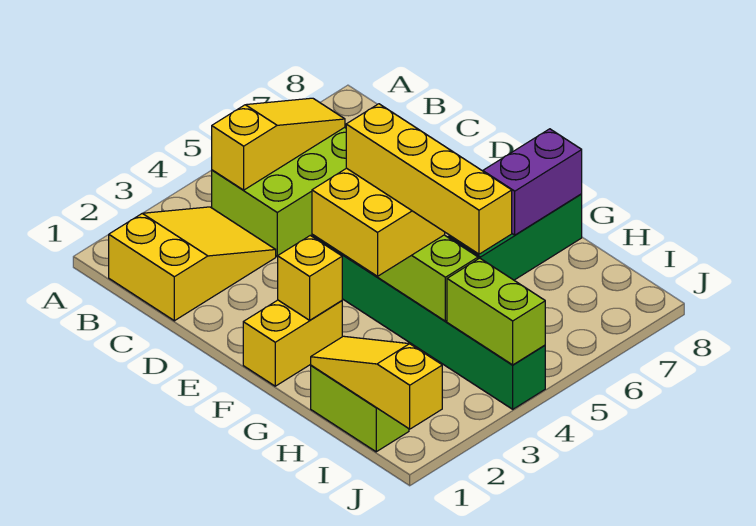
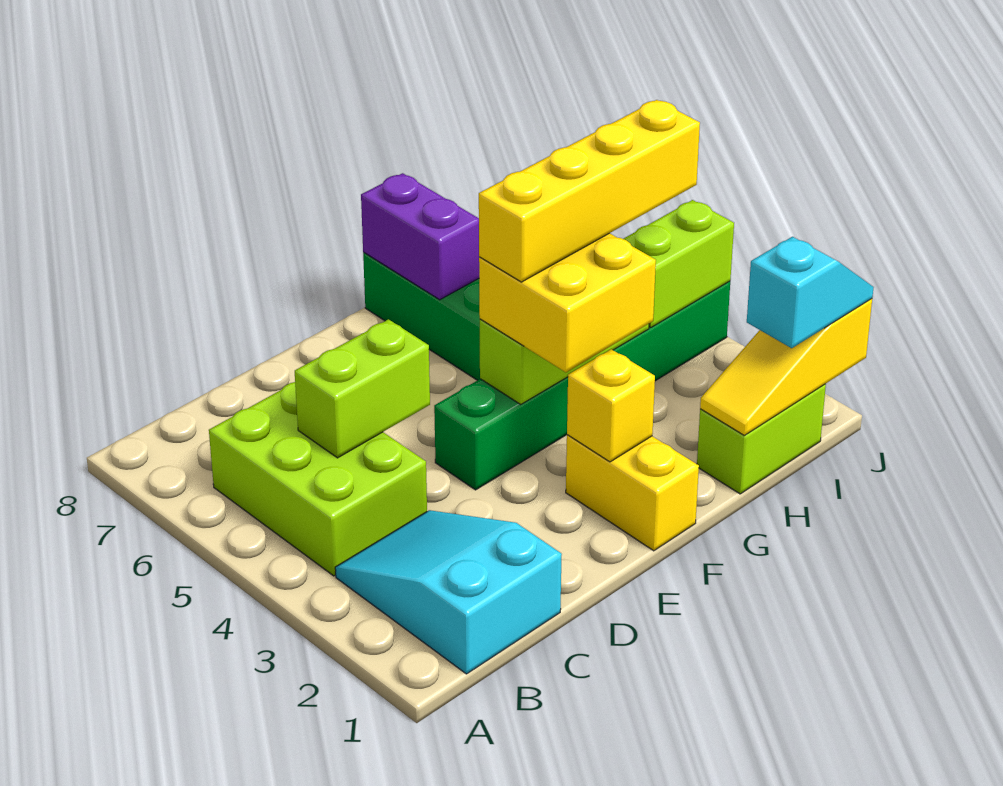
yellow 2x3 slope [109,207,276,321] -> cyan 2x3 slope [335,510,562,674]
yellow 1x3 slope [212,98,345,190] -> none
none -> lime 1x2 brick [295,319,430,458]
none -> cyan 1x2 slope [747,237,874,348]

